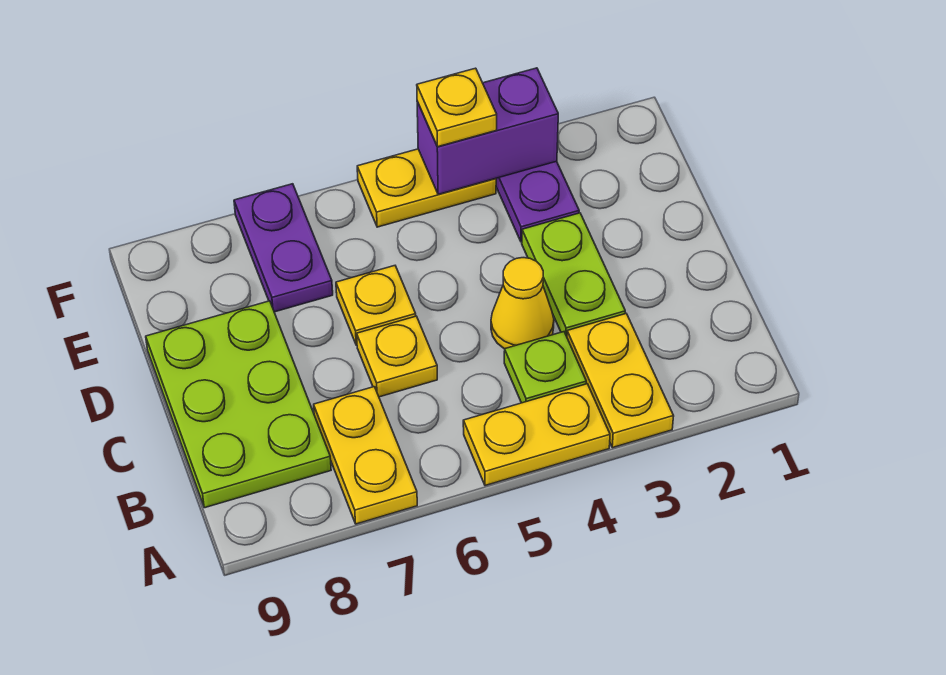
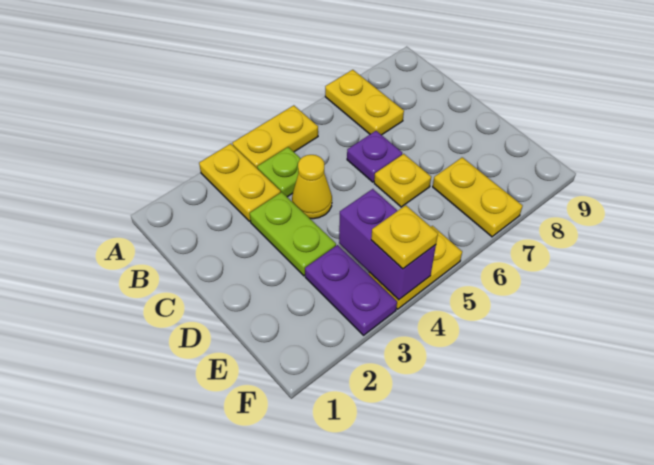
lime 2x3 plate [146,301,331,508] -> none
yellow 1x1 plate [357,316,437,397] -> purple 1x1 plate [347,131,402,182]
purple 1x2 plate [234,184,333,312] -> yellow 1x2 plate [433,157,523,237]
purple 1x2 brick [417,68,558,194] -> purple 1x2 brick turned to [339,189,436,300]

